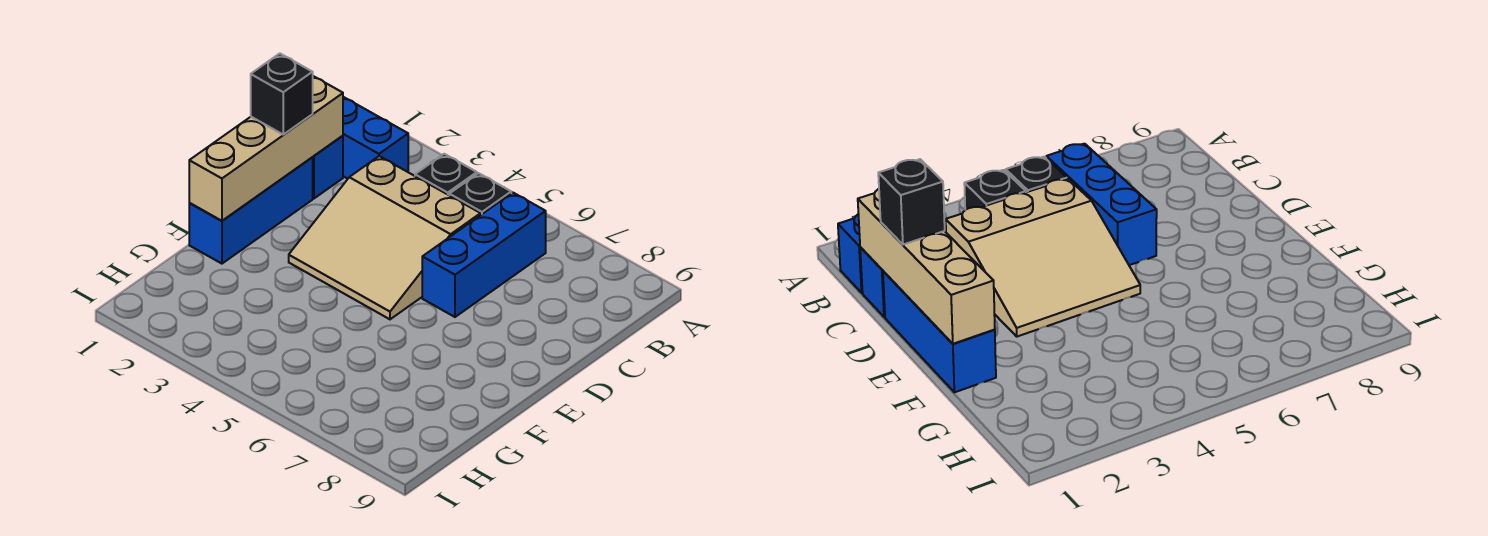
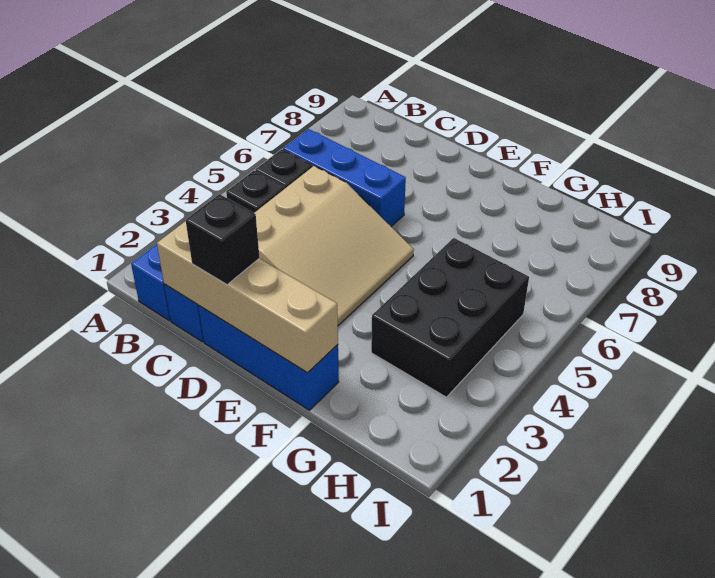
none -> black 2x3 brick [371,238,529,397]

